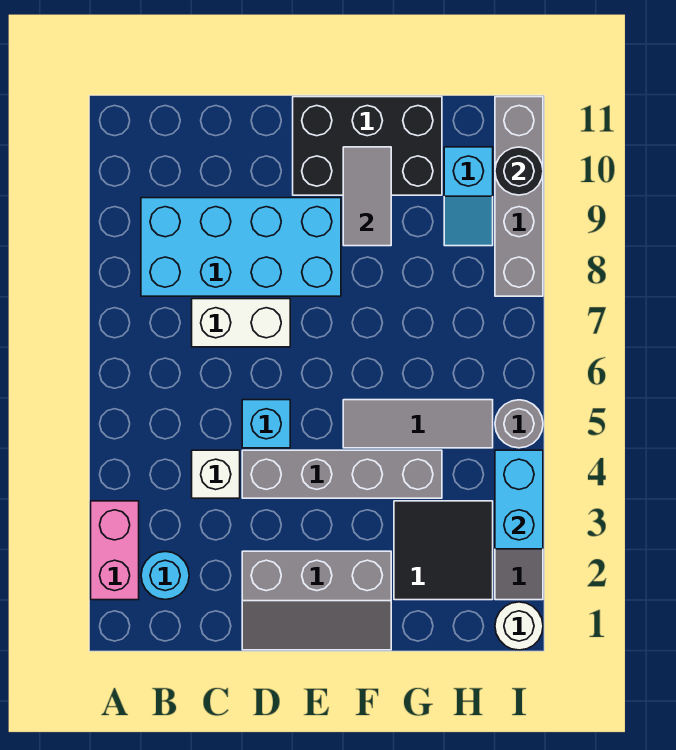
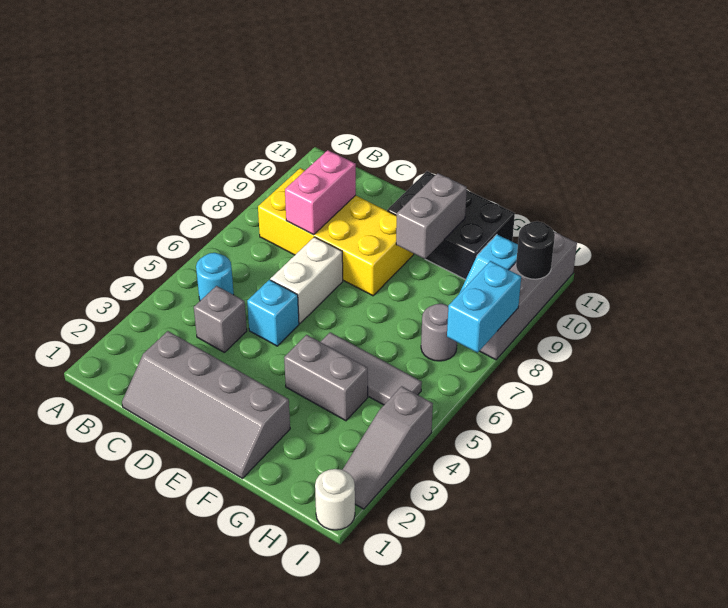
pink 1x2 brick [91,501,139,600] -> pink 1x2 brick moved to [285,150,356,235]
cyan 1x1 round brick [141,552,189,600] -> cyan 1x1 round brick moved to [196,253,234,301]
cyan 2x4 brick [141,198,341,296] -> yellow 2x4 brick [258,168,414,296]
white 1x1 brick [192,450,240,498] -> grey 1x1 brick [194,286,247,352]
white 1x2 brick [192,299,290,347] -> white 1x2 brick turned to [270,237,343,324]
grey 2x3 slope [242,551,391,650] -> grey 2x4 slope [122,331,290,478]
grey 1x4 brick [242,450,442,498] -> grey 1x2 brick [284,335,368,421]
grey 1x2 tile [343,147,391,246] -> grey 1x2 brick [396,173,467,259]
black 2x2 tile [394,501,493,600] -> none
cyan 1x2 brick [495,450,543,549] -> cyan 1x2 brick moved to [447,261,521,353]
grey 1x1 round brick [495,400,543,448] -> grey 1x1 round brick moved to [421,304,457,361]

